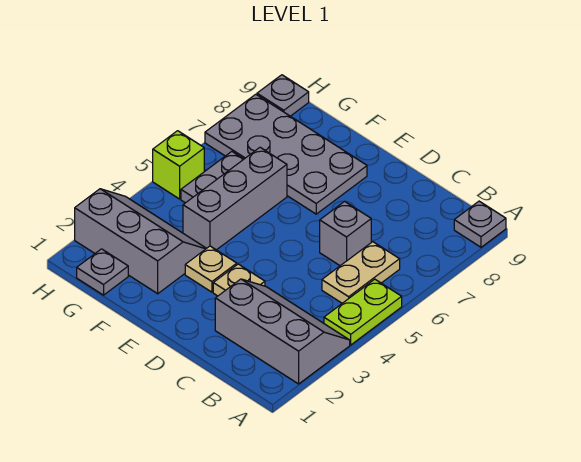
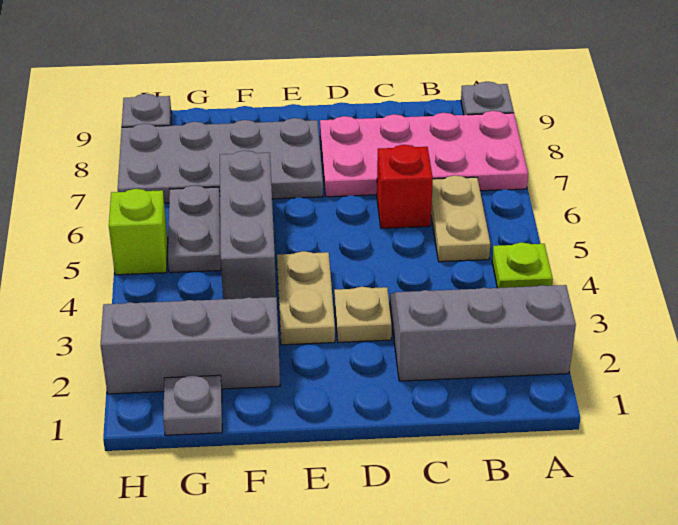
lime 1x2 plate [324,279,402,345] -> lime 1x1 plate [492,242,553,288]
none -> pink 2x4 plate [320,111,528,197]
grey 1x1 brick [320,201,371,266] -> red 1x1 brick [377,145,433,228]
tan 1x1 plate [185,246,237,292] -> tan 1x2 plate [277,251,335,345]

